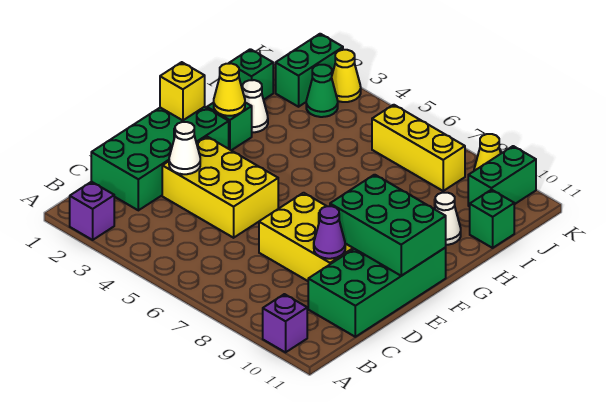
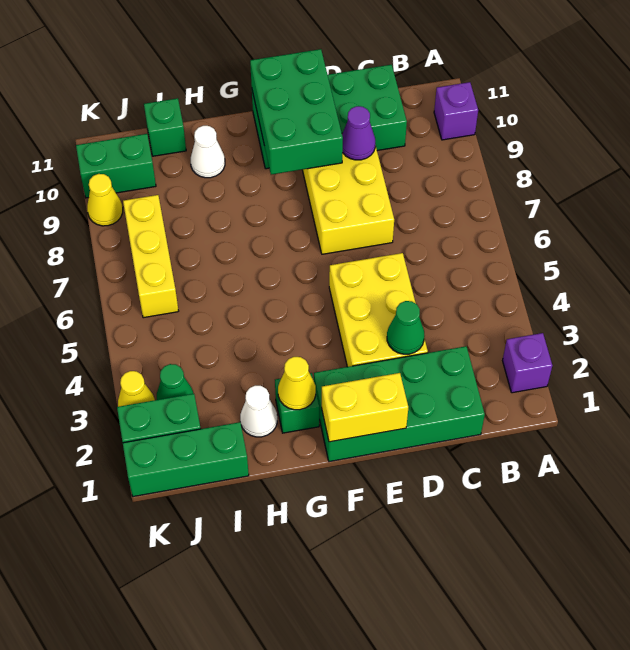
white 1x1 cone [169,122,200,174] -> green 1x1 cone [387,301,424,354]
yellow 1x1 brick [160,62,205,120] -> yellow 1x2 brick [322,373,408,442]
green 1x1 brick [229,49,273,100] -> green 1x3 brick [123,422,249,497]

